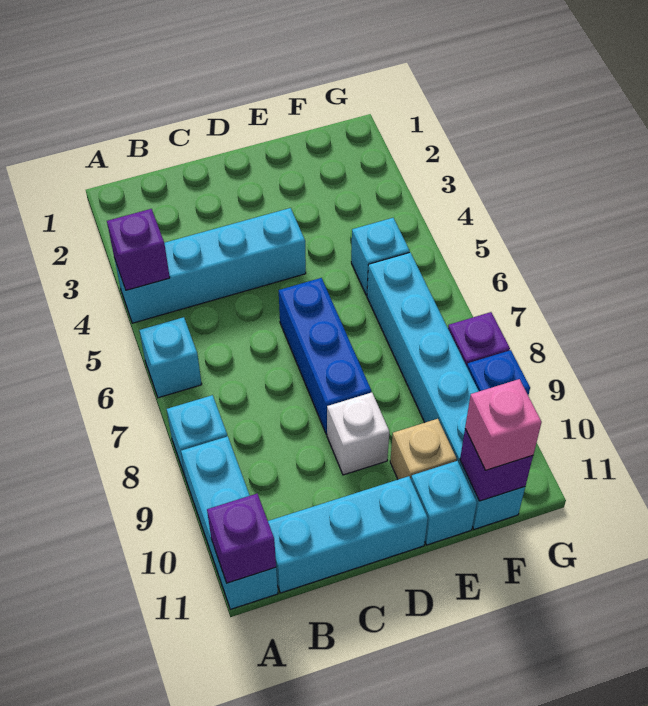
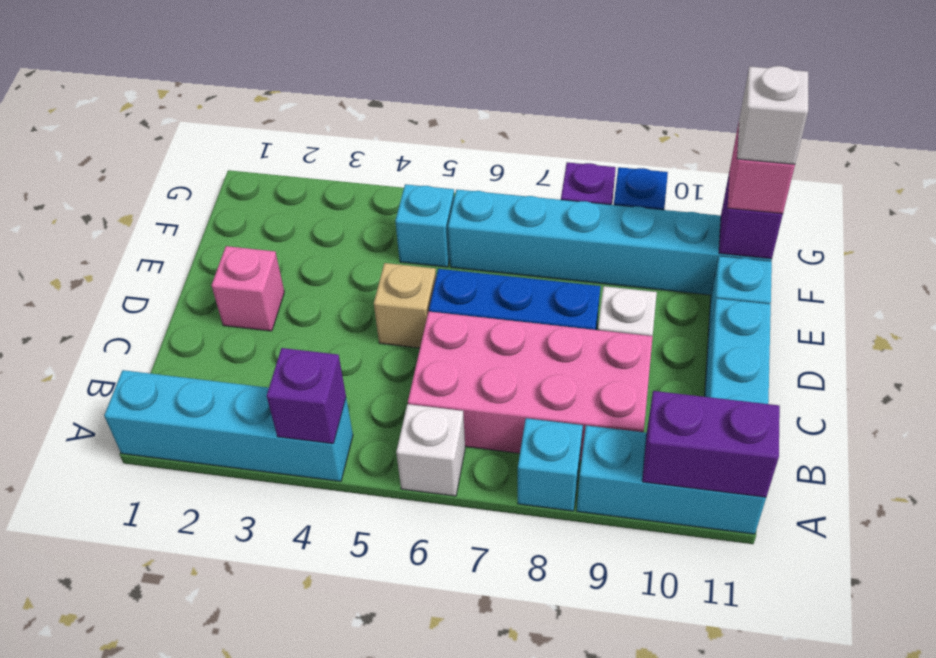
cyan 1x4 brick [114,208,306,323] -> cyan 1x4 brick turned to [104,370,353,481]
cyan 1x1 brick [139,317,202,398] -> white 1x1 brick [396,404,465,496]
purple 1x1 brick [207,494,276,583] -> purple 1x2 brick [642,391,780,497]
none -> pink 2x4 brick [408,312,653,461]
none -> pink 1x1 brick [211,246,284,331]
tan 1x1 brick [390,419,457,479] -> tan 1x1 brick moved to [374,263,436,348]
none -> white 1x1 brick [737,66,808,164]

